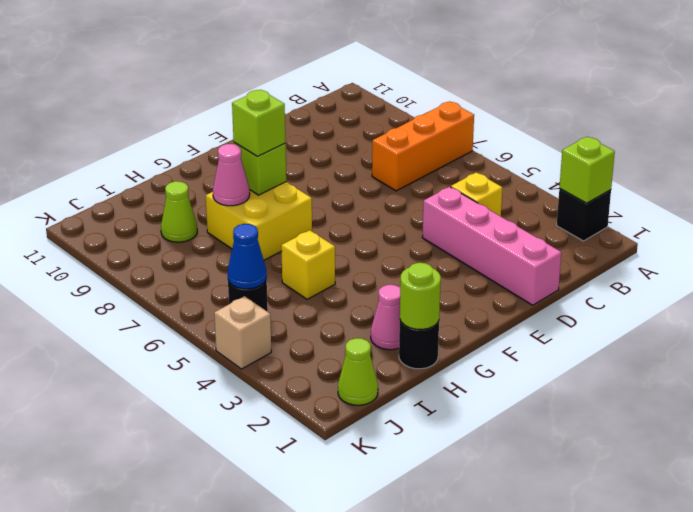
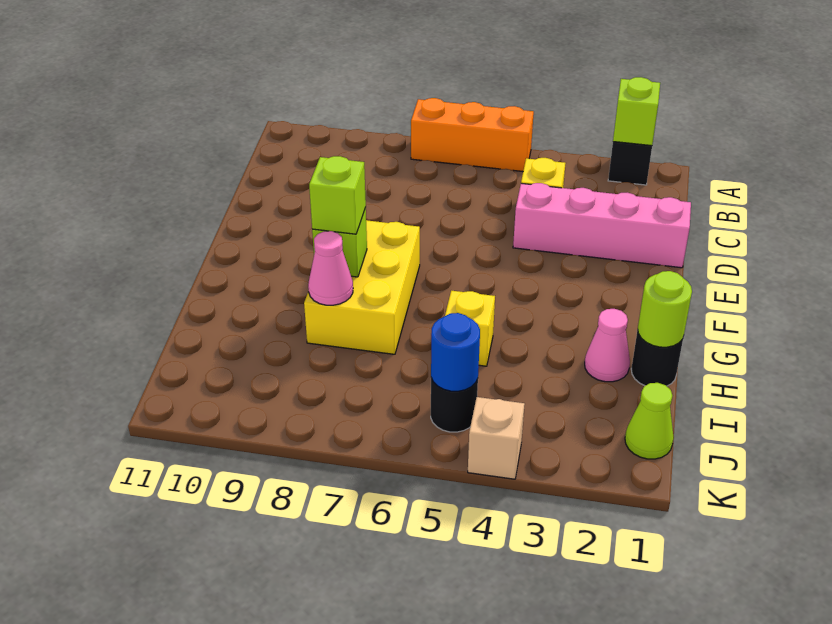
orange 1x3 brick [372,101,474,191] -> orange 1x3 brick turned to [411,98,534,171]
yellow 2x2 brick [206,182,312,260] -> yellow 2x3 brick [304,220,420,354]
lime 1x1 cone [161,181,197,242] -> none
blue 1x1 cone [228,224,267,289] -> blue 1x1 round brick [431,313,480,391]

